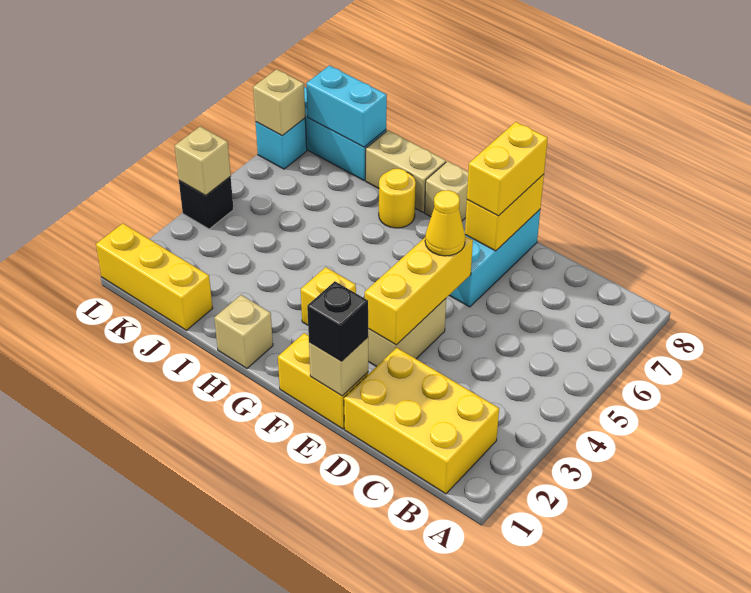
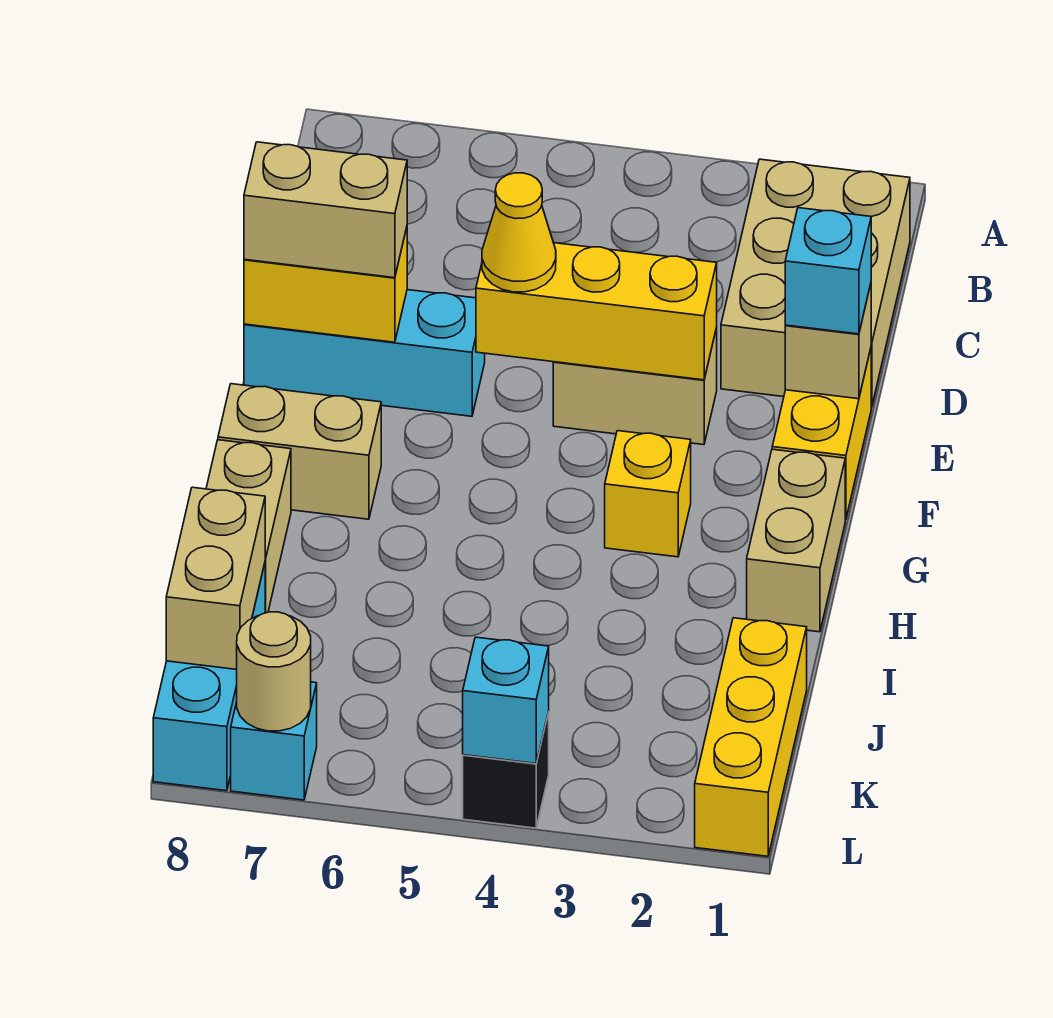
yellow 2x3 brick [344,348,499,494] -> tan 2x3 brick [721,159,910,407]
black 1x1 brick [307,281,368,361] -> cyan 1x1 brick [785,208,871,334]
yellow 1x2 brick [467,122,548,216] -> tan 1x2 brick [244,142,407,278]
tan 1x1 brick [425,161,468,221] -> tan 1x2 brick [218,384,381,519]
tan 1x1 brick [214,295,273,368] -> tan 1x2 brick [747,449,845,632]
yellow 1x1 round brick [379,169,416,228] -> none
cyan 1x2 brick [306,66,387,147] -> tan 1x2 brick [166,487,266,669]
tan 1x1 brick [175,127,231,196] -> cyan 1x1 brick [463,637,549,764]
tan 1x1 brick [253,69,305,136] -> tan 1x1 round brick [237,612,311,731]

